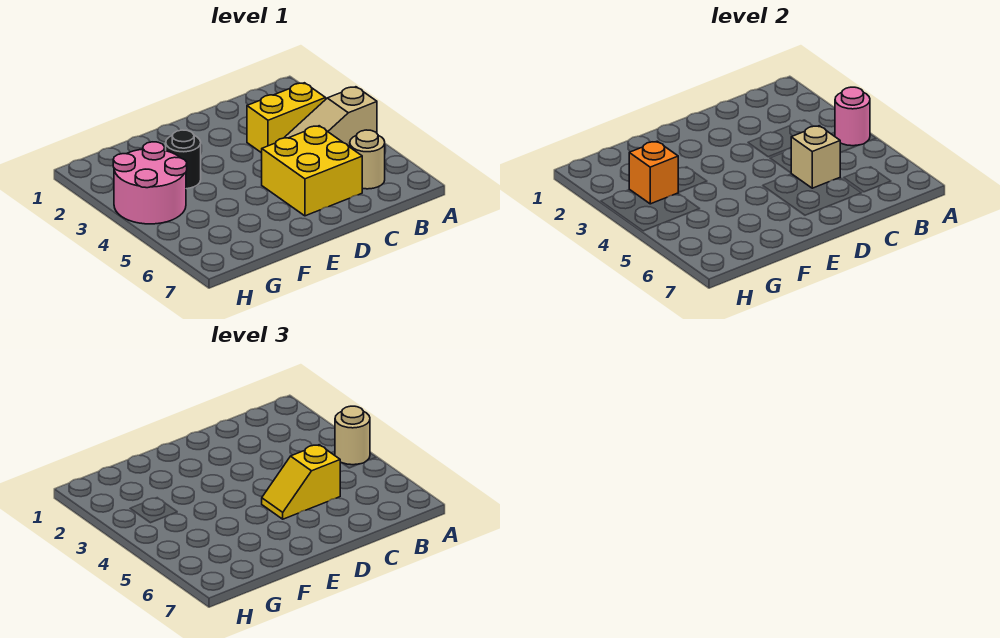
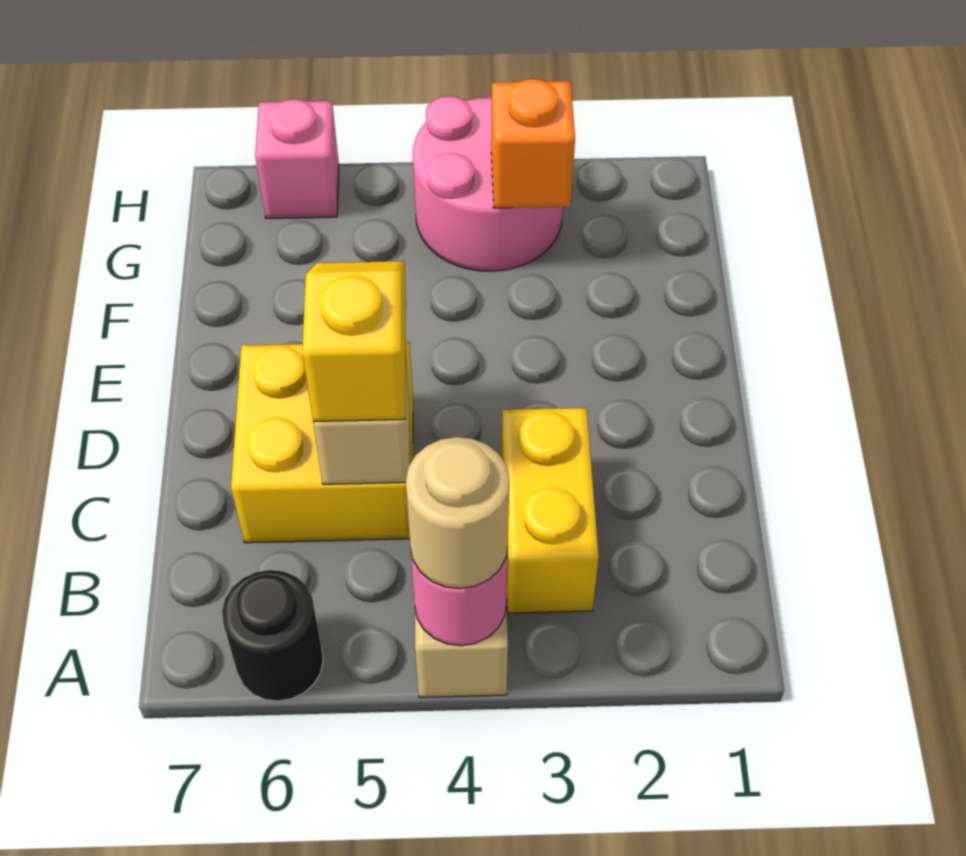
tan 1x1 round brick [350,130,385,189] -> none
black 1x1 round brick [166,130,201,189] -> black 1x1 round brick moved to [222,570,323,701]
none -> pink 1x1 brick [255,99,339,219]

